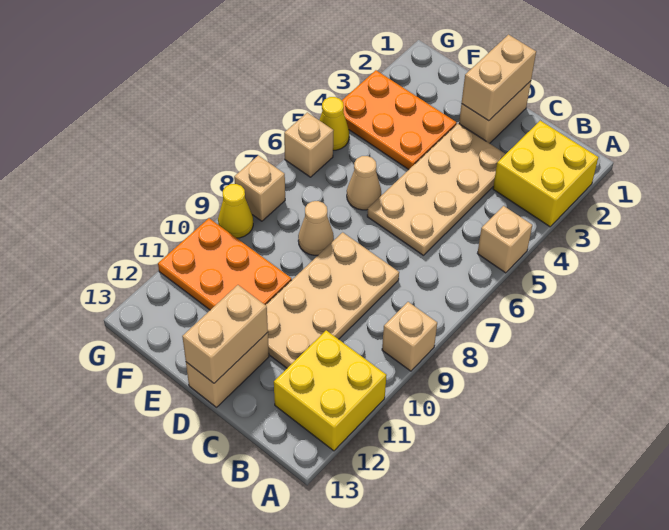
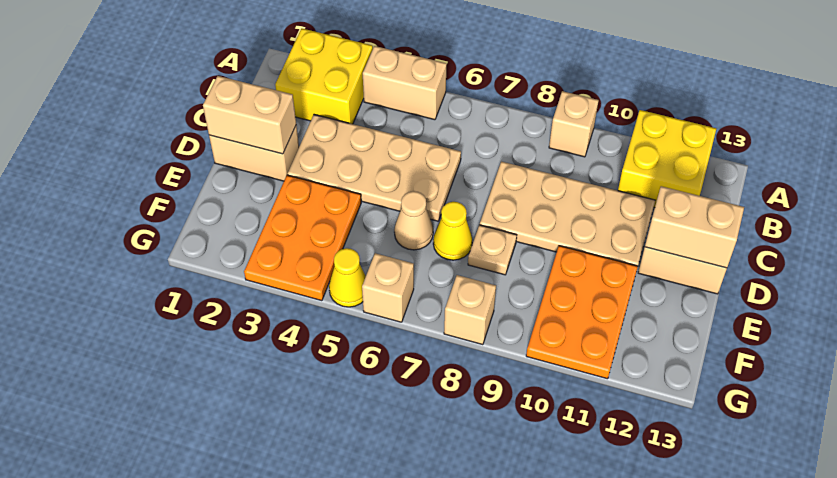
tan 1x1 brick [477,206,532,273] -> tan 1x2 brick [363,46,447,120]
tan 1x1 cone [298,201,334,255] -> tan 1x1 plate [468,225,517,275]
yellow 1x1 cone [218,184,253,238] -> yellow 1x1 cone moved to [433,202,472,260]

